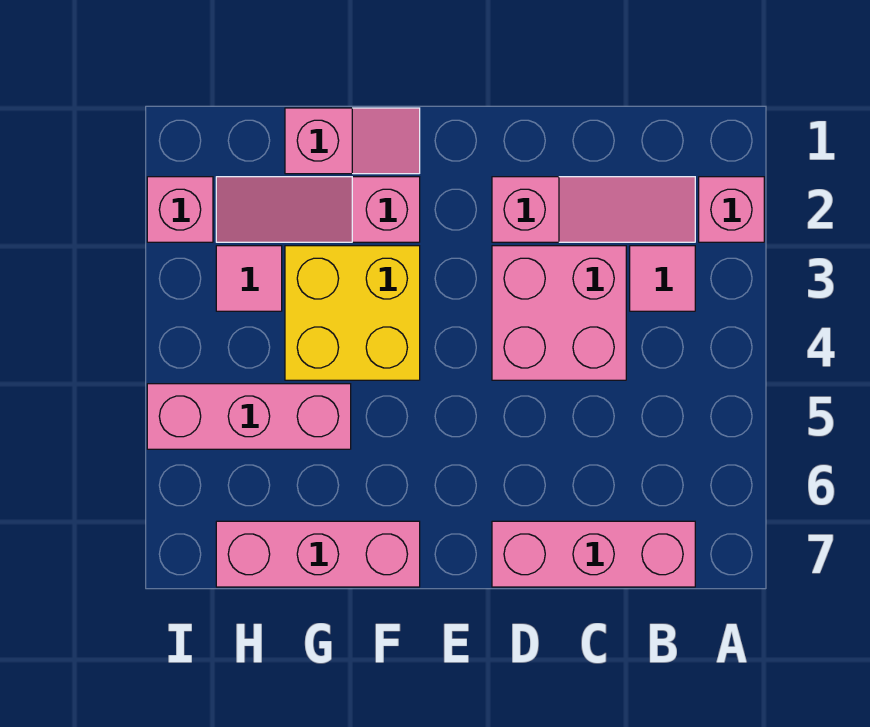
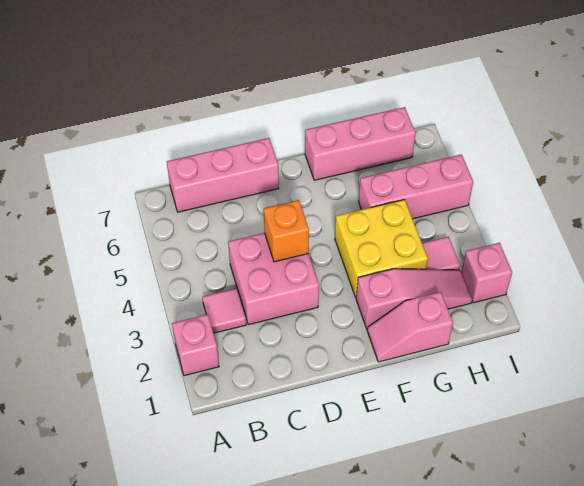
pink 1x3 slope [492,177,695,242] -> none
none -> orange 1x1 brick [264,200,309,262]

